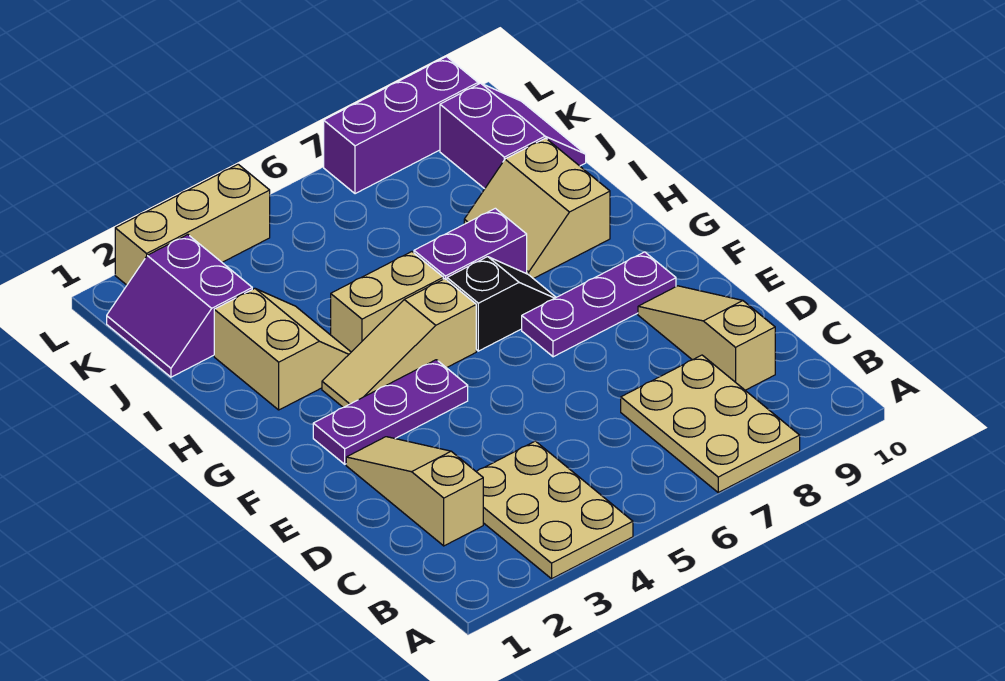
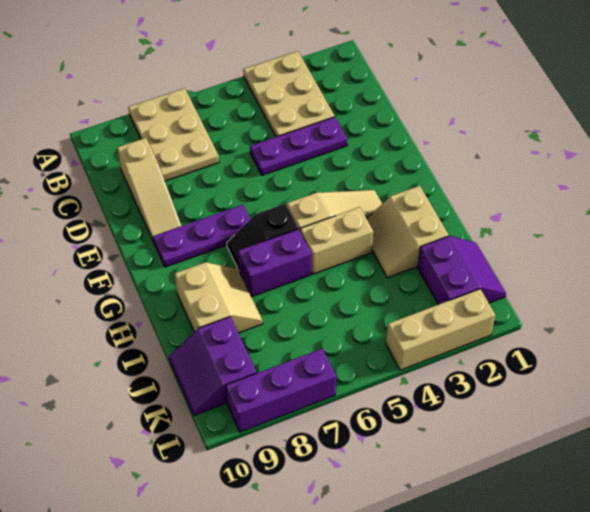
tan 1x3 slope [346,437,483,546] -> none
purple 1x3 plate [313,360,468,464] -> purple 1x3 plate moved to [250,117,348,175]

